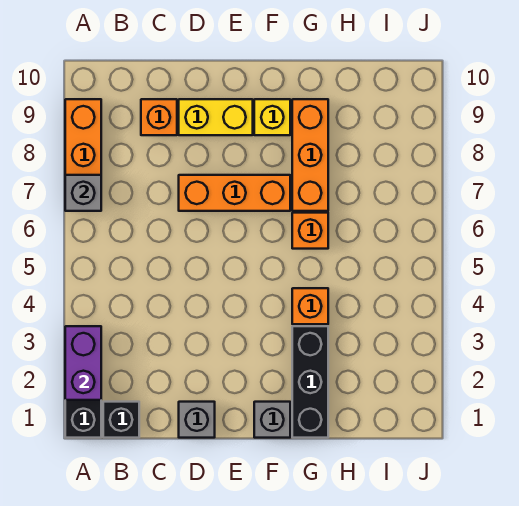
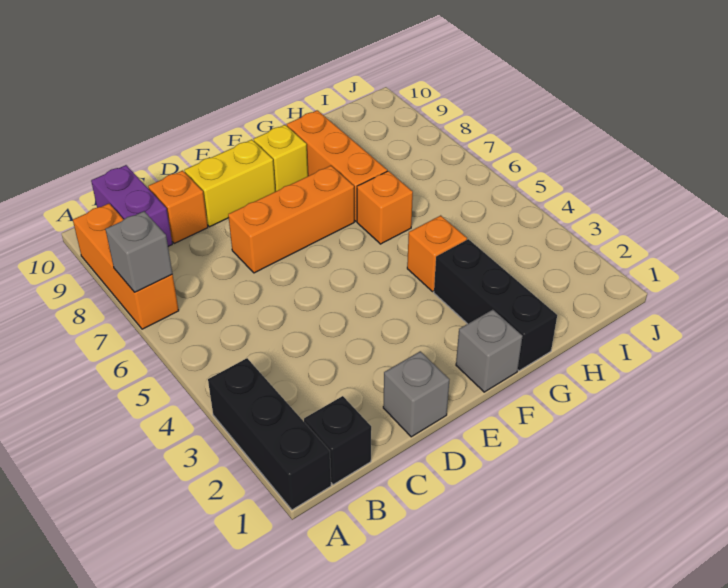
purple 1x2 brick [65,326,101,400] -> purple 1x2 brick moved to [91,165,172,246]

